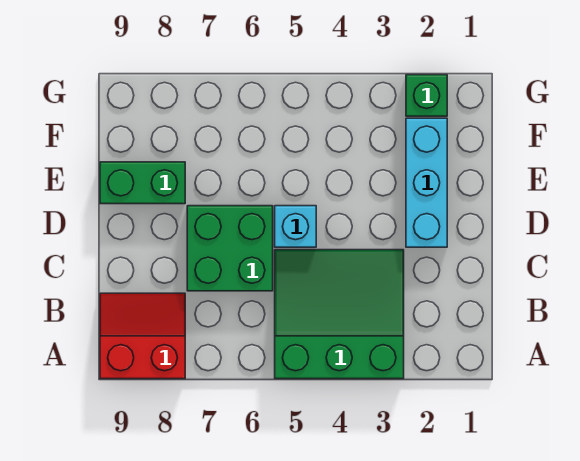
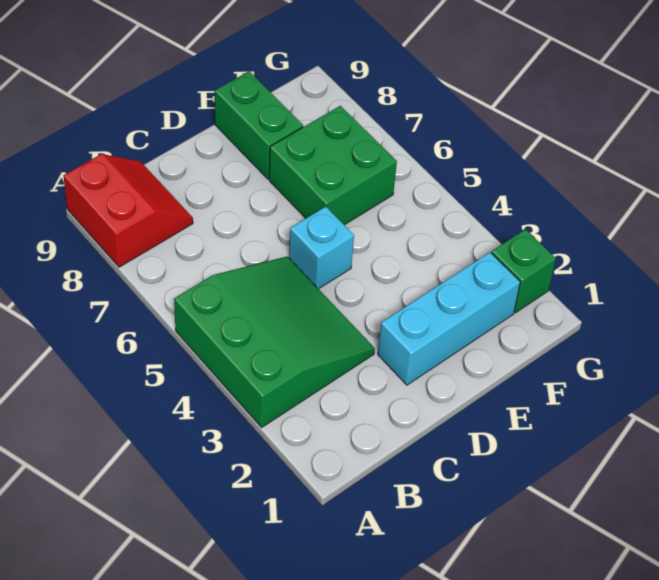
green 2x2 brick [187,206,273,291] -> green 2x2 brick moved to [269,106,397,225]

